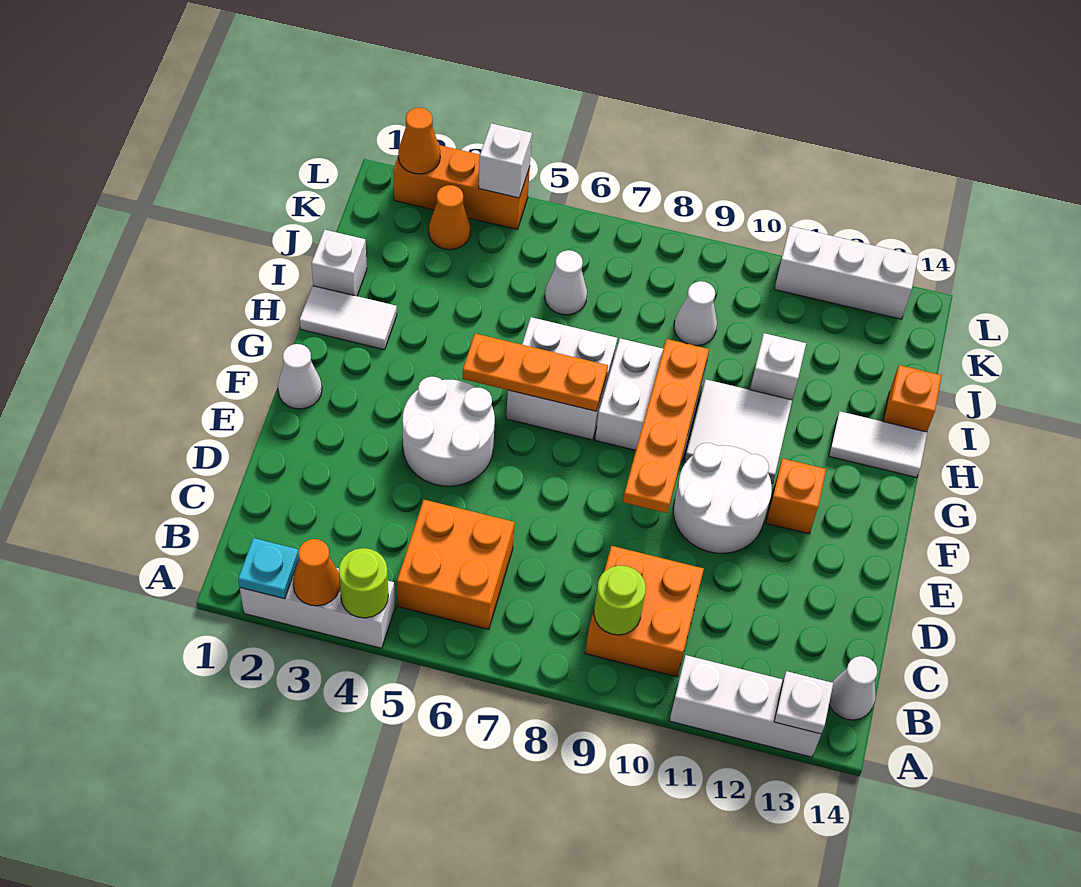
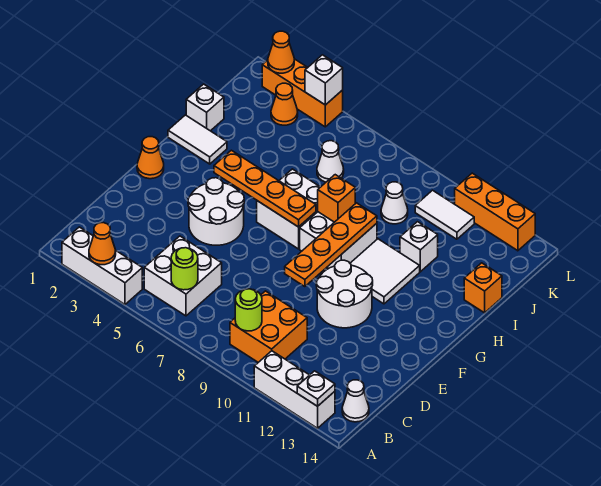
cyan 1x1 plate [238,538,299,599] -> none
lime 1x1 round brick [339,548,388,618] -> lime 1x1 round brick moved to [171,248,198,290]
orange 2x2 brick [397,500,515,629] -> white 2x2 brick [144,236,222,316]
white 1x1 cone [278,344,322,409] -> orange 1x1 cone [137,137,164,179]
orange 1x1 brick [766,458,826,534] -> orange 1x1 brick moved to [318,175,355,222]
orange 1x3 plate [463,334,608,411] -> orange 1x4 plate [214,150,316,227]
white 1x2 tile [829,411,927,478] -> white 1x2 tile moved to [415,190,474,239]
white 1x3 brick [775,226,918,319] -> orange 1x3 brick [455,173,535,251]

